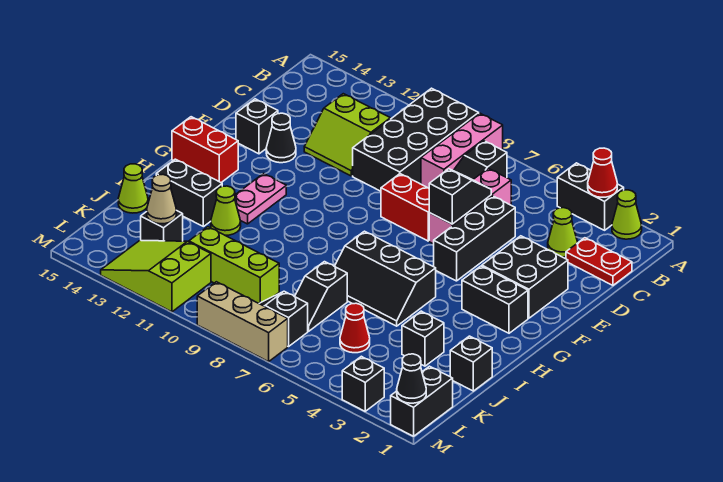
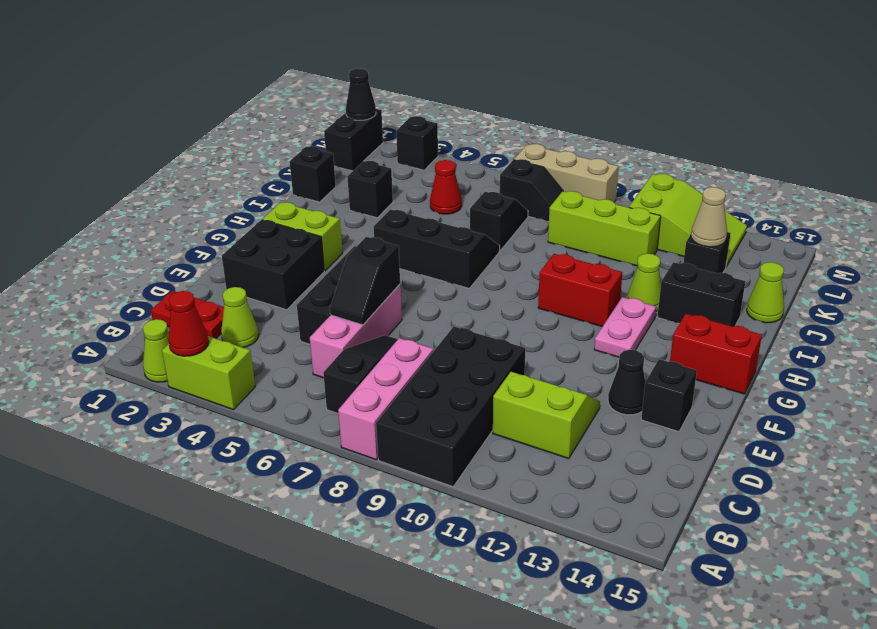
black 1x2 brick [557,163,624,230] -> lime 1x2 brick [162,336,255,410]
red 1x2 brick [381,174,430,241] -> red 1x2 brick moved to [538,254,622,327]
black 1x2 brick [462,266,528,333] -> lime 1x2 brick [263,202,342,271]

